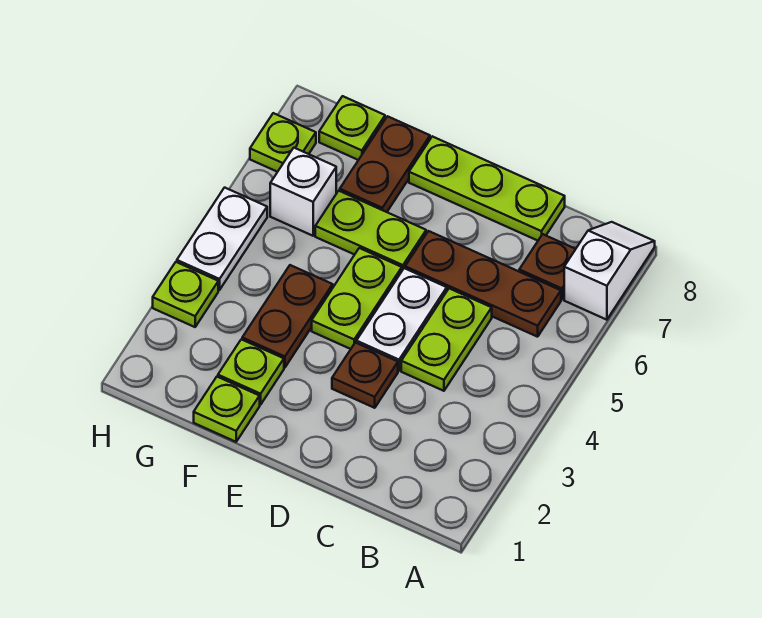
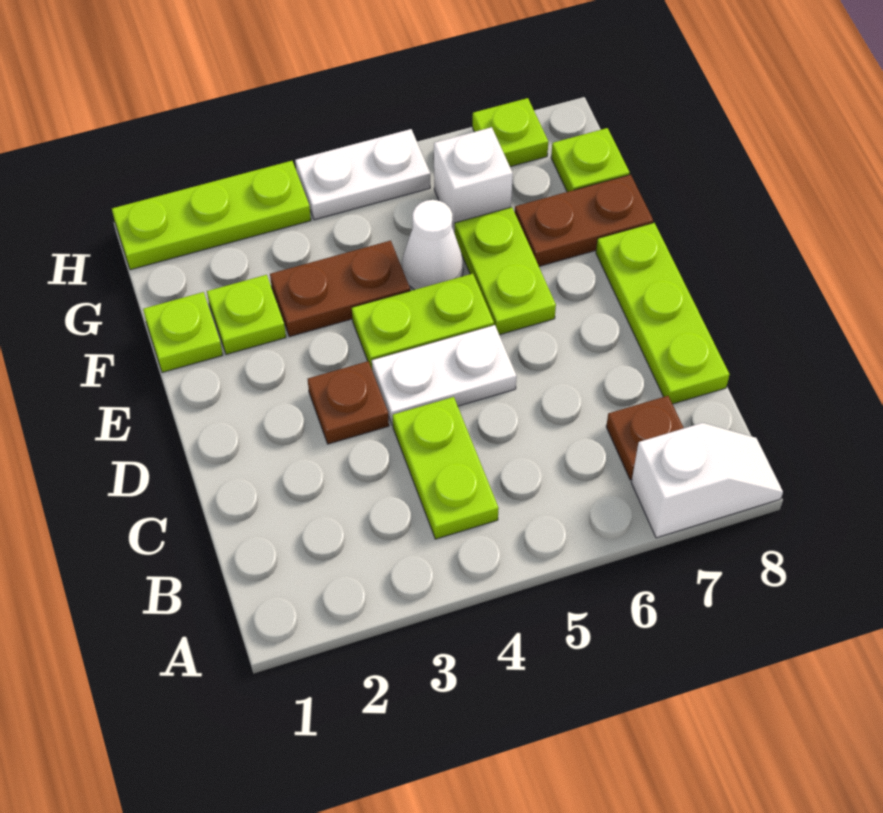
brown 1x3 plate [405,231,561,337] -> none
lime 1x2 plate [401,288,492,391] -> lime 1x2 plate turned to [393,397,499,539]
none -> white 1x1 cone [402,200,463,290]
lime 1x1 plate [153,262,218,327] -> lime 1x3 plate [112,161,311,270]

